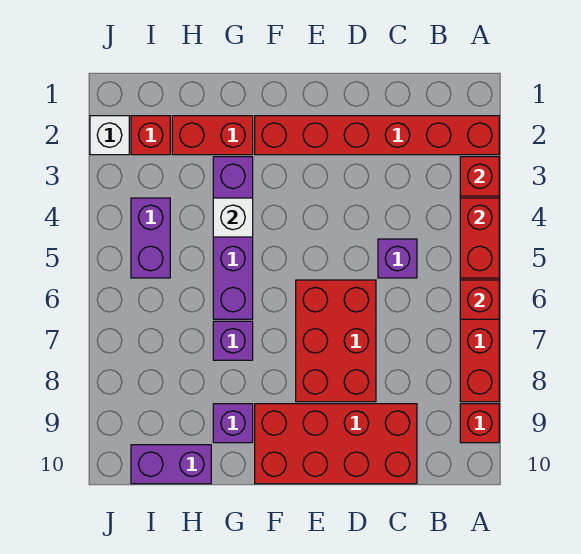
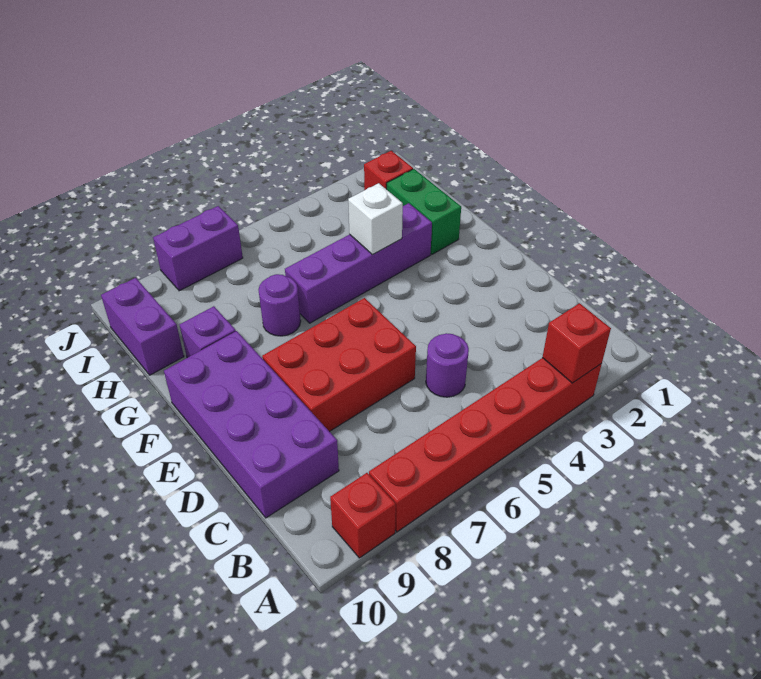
red 1x6 brick [255,116,499,155] -> none
red 1x2 brick [460,198,499,278] -> none
red 1x1 brick [460,280,499,319] -> none
purple 1x1 brick [378,239,417,278] -> purple 1x1 round brick [426,333,469,397]
red 2x4 brick [255,404,417,484] -> purple 2x4 brick [164,331,339,518]
red 1x2 brick [172,116,253,155] -> green 1x2 brick [387,169,461,254]
purple 1x1 brick [213,321,253,360] -> purple 1x1 round brick [258,274,301,336]
purple 1x2 brick [131,198,170,278] -> purple 1x2 brick moved to [153,206,243,291]
white 1x1 brick [90,116,129,155] -> none

